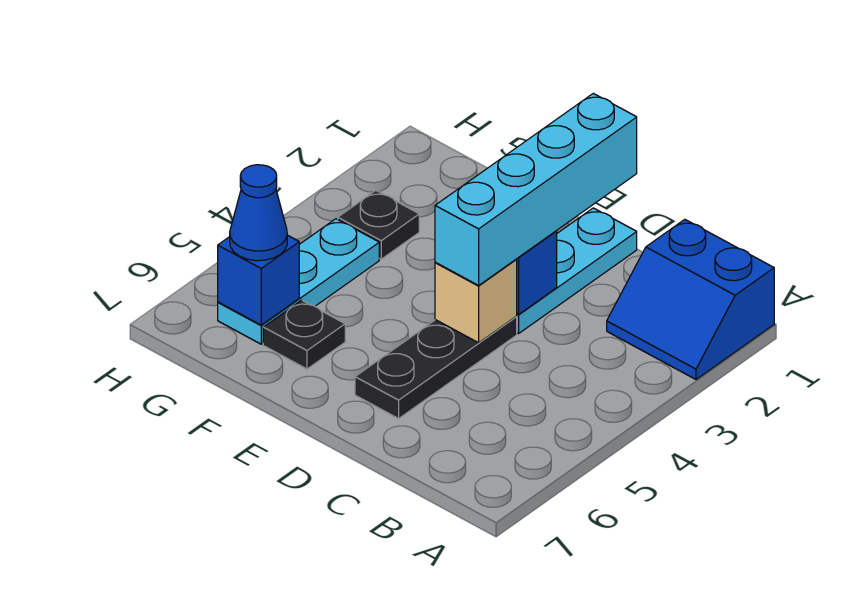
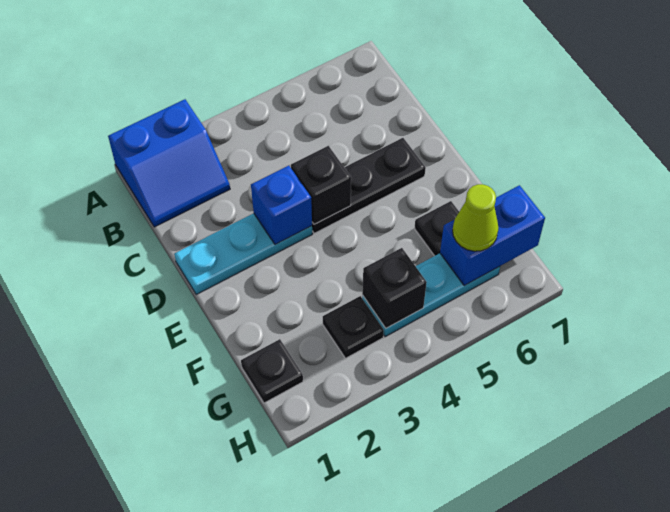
blue 2x2 slope [607,220,774,379] -> blue 2x2 slope turned to [108,99,230,227]
cyan 1x4 brick [435,93,637,285] -> none
tan 1x1 brick [435,259,517,343] -> black 1x1 brick [291,146,351,224]
none -> black 1x1 plate [241,339,303,403]
none -> black 1x1 brick [362,248,427,328]
blue 1x1 brick [218,235,299,325] -> blue 1x2 brick [440,185,545,286]
blue 1x1 cone [230,165,287,261] -> lime 1x1 cone [453,184,499,251]

